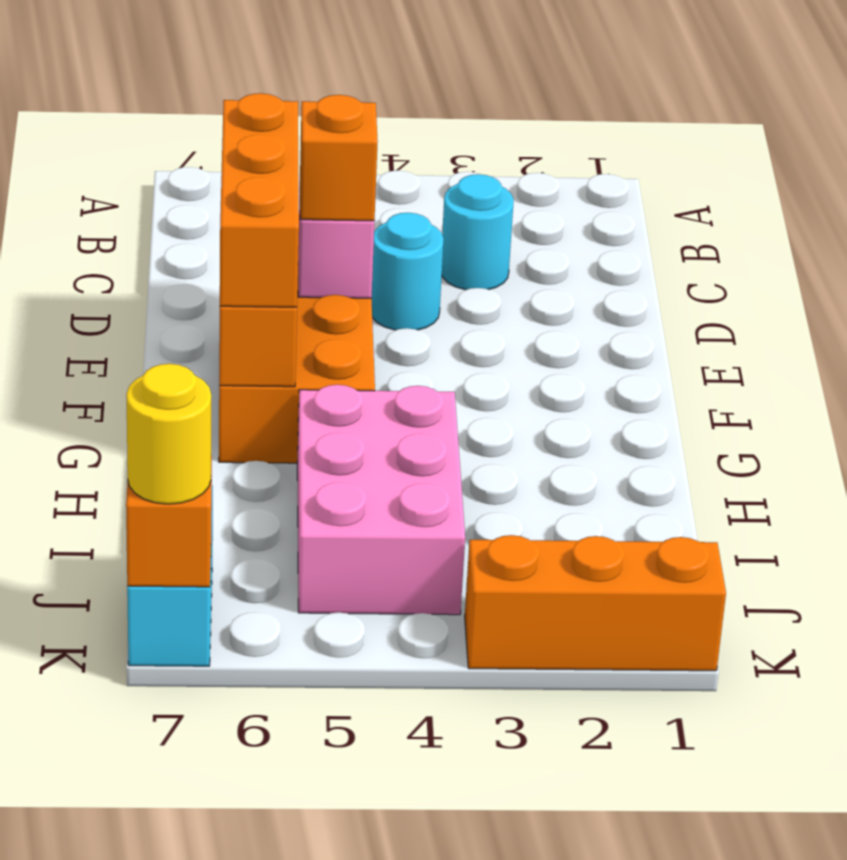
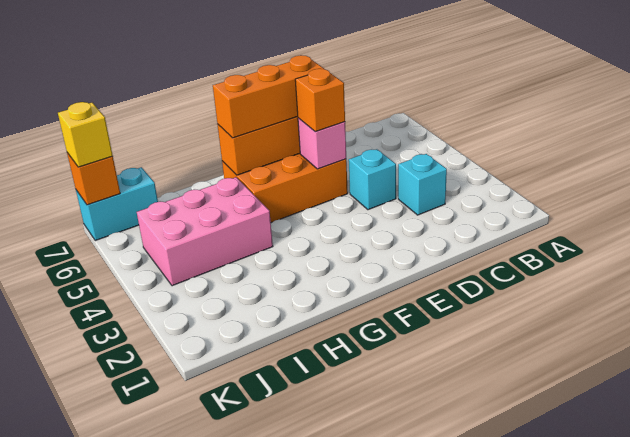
cyan 1x1 round brick [442,174,514,290] -> cyan 1x1 brick [398,154,447,215]
cyan 1x1 round brick [371,213,444,330] -> cyan 1x1 brick [349,149,396,210]
orange 1x3 brick [465,535,726,671] -> none
yellow 1x1 round brick [126,364,211,504] -> yellow 1x1 brick [58,102,113,167]

